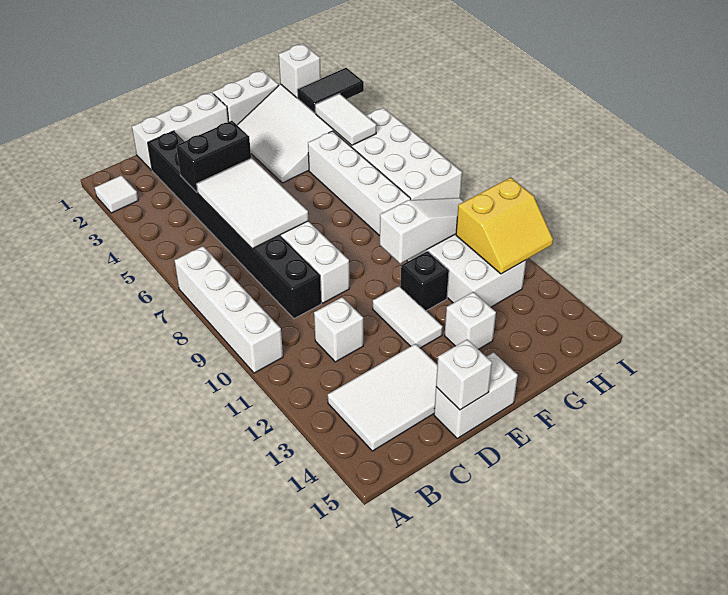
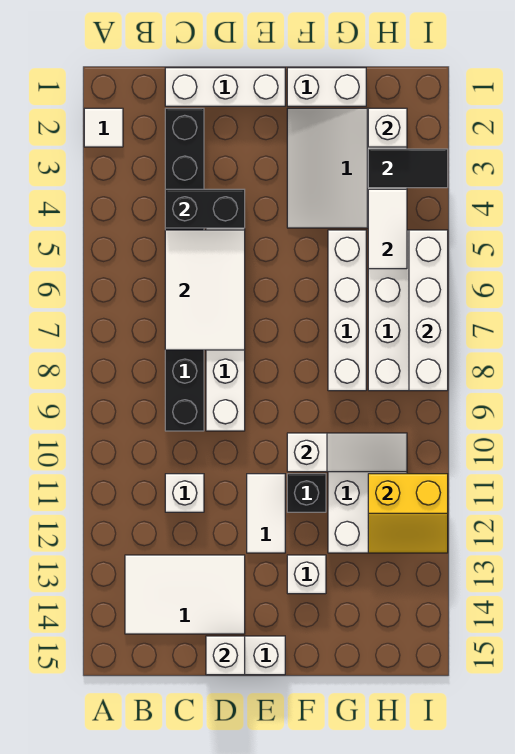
white 1x4 brick [175,246,283,373] -> white 1x4 brick moved to [409,230,448,391]

